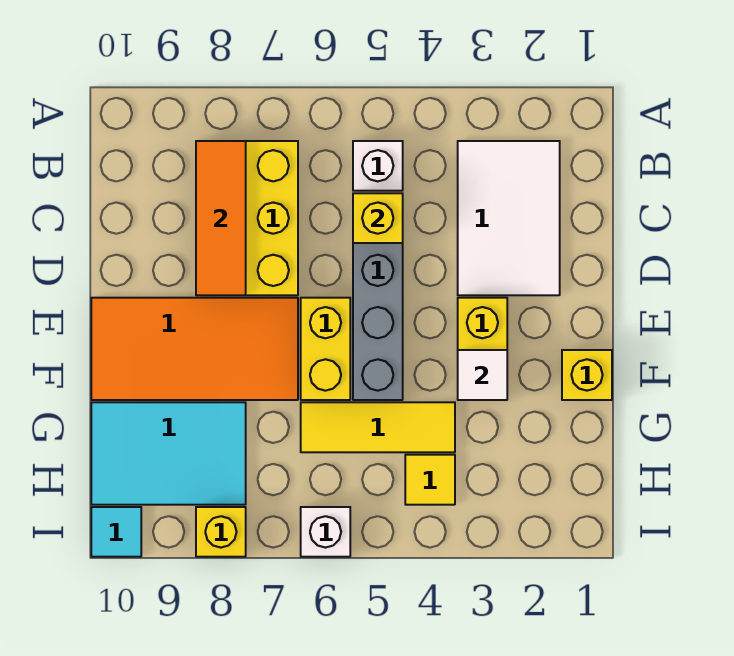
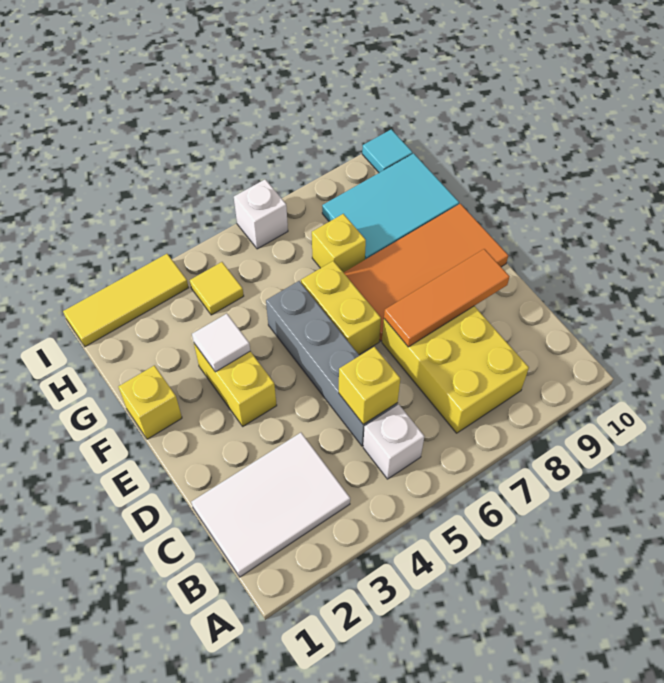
white 2x3 tile [458,141,560,295] -> white 2x3 tile turned to [191,433,350,577]
orange 1x3 tile [196,141,246,295] -> orange 1x3 tile turned to [384,249,510,347]
yellow 1x3 tile [301,402,455,452] -> yellow 1x3 tile moved to [63,254,189,347]
yellow 1x1 brick [196,507,246,557] -> yellow 1x1 brick moved to [312,214,366,272]

